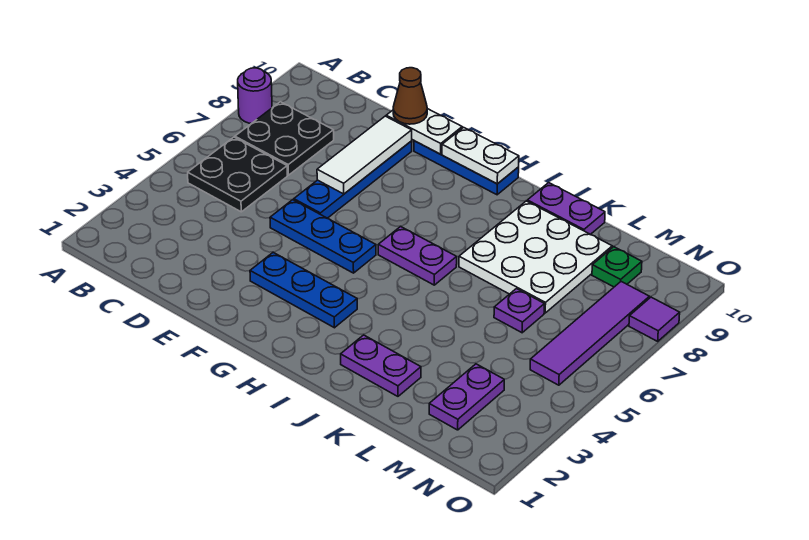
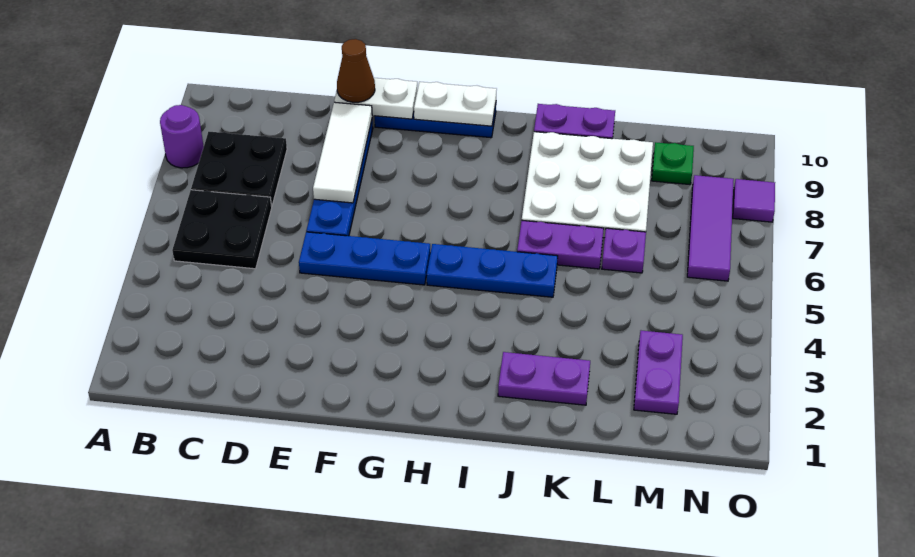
blue 1x3 plate [250,253,357,328] -> blue 1x3 plate moved to [427,244,558,297]
purple 1x2 plate [378,226,457,285] -> purple 1x2 plate moved to [517,220,604,269]
purple 1x4 tile [530,282,649,385] -> purple 1x3 tile [687,175,734,281]

